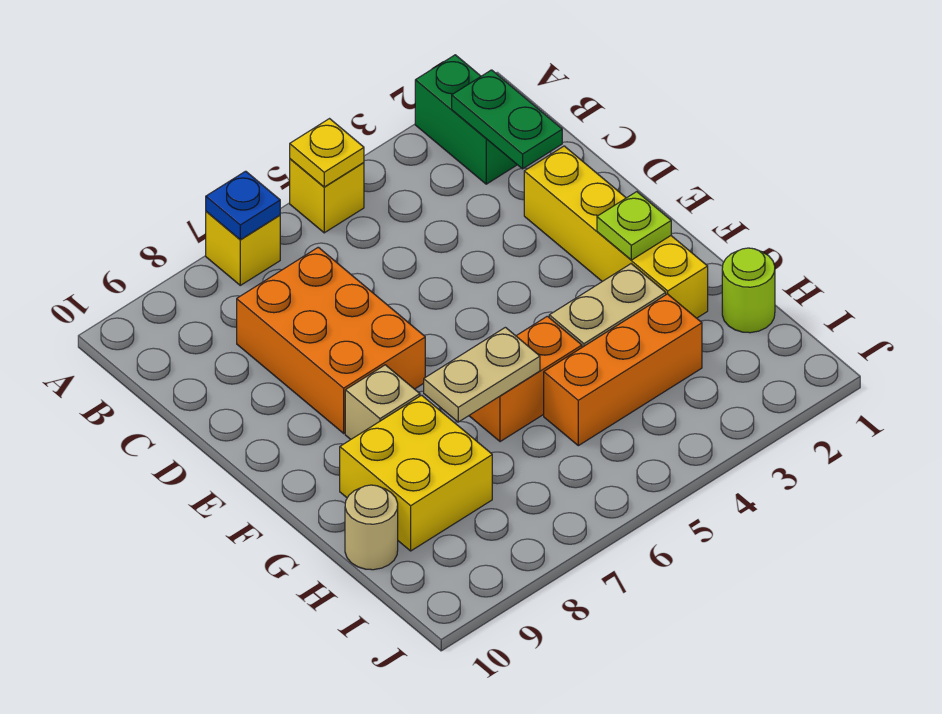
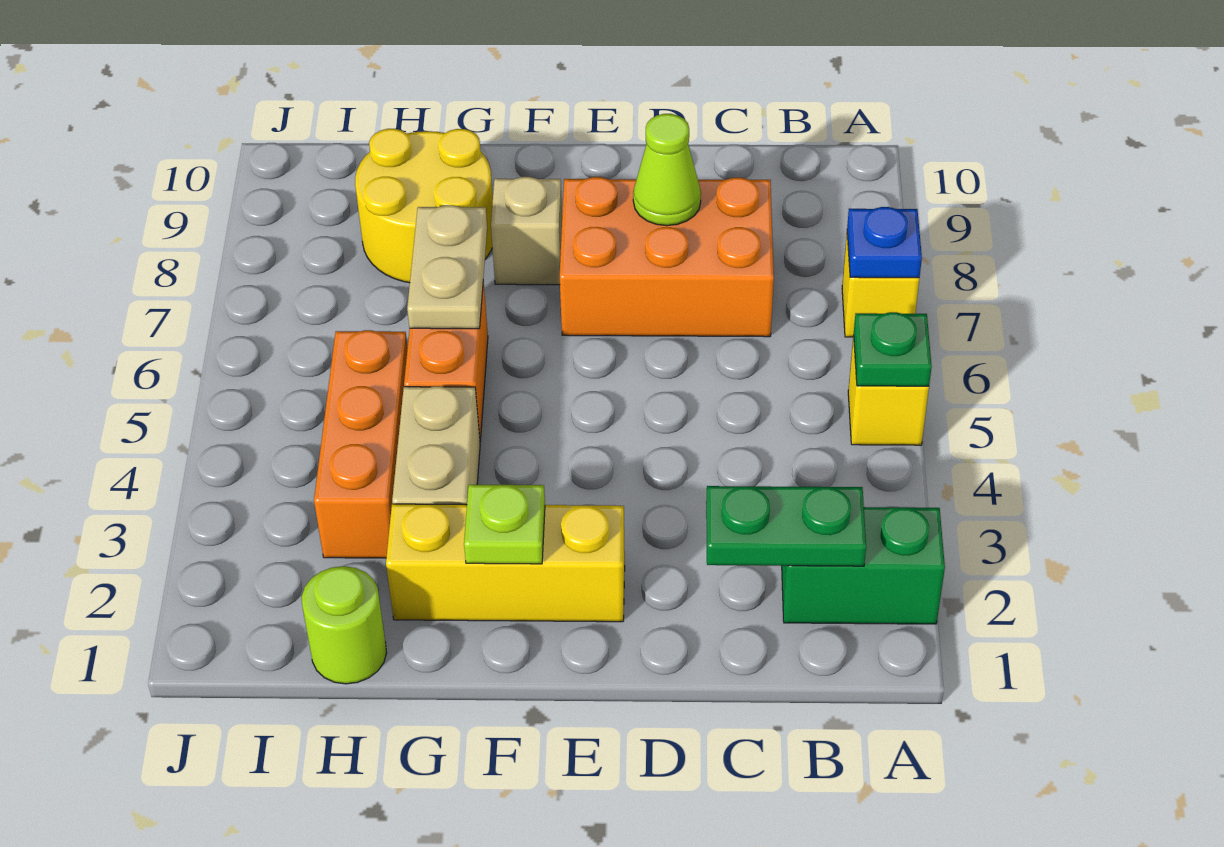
yellow 1x1 plate [290,119,364,187] -> green 1x1 plate [854,312,932,386]
yellow 1x4 brick [524,146,708,318] -> yellow 1x3 brick [386,504,625,622]
none -> lime 1x1 cone [633,114,701,226]
yellow 2x2 brick [340,395,492,551] -> yellow 2x2 round brick [355,129,493,283]
tan 1x1 round brick [345,485,398,570] -> none

